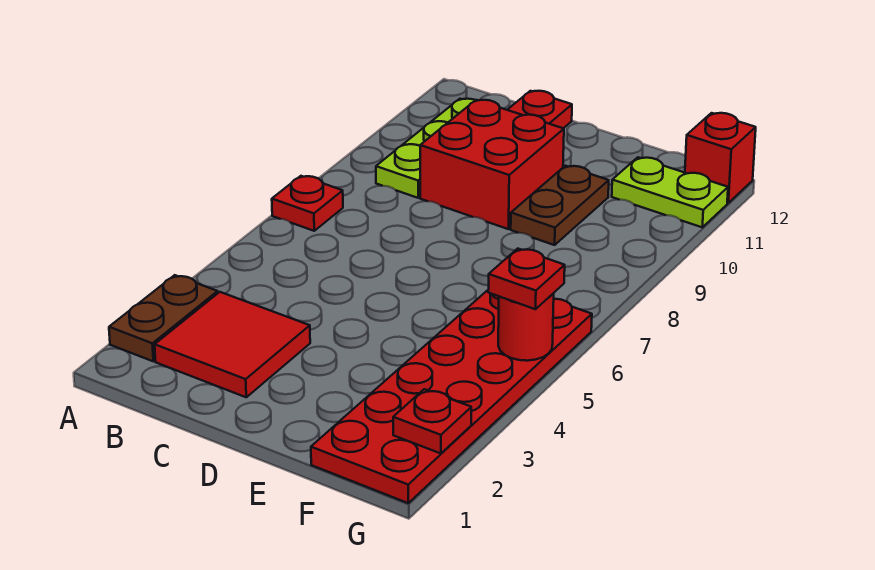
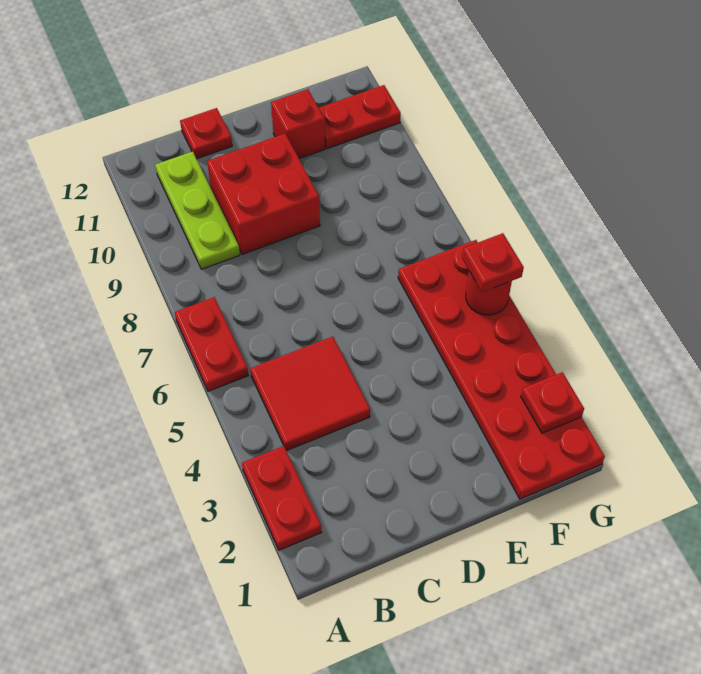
brown 1x2 plate [109,275,218,361] -> red 1x2 plate [242,446,322,550]
red 1x1 plate [272,176,343,231] -> red 1x2 plate [175,297,249,391]
red 2x2 tile [155,292,310,397] -> red 2x2 tile moved to [250,337,370,451]
brown 1x2 plate [511,166,609,245] -> none
lime 1x2 plate [612,157,728,227] -> red 1x2 plate [319,85,401,149]
red 1x1 brick [685,113,756,203] -> red 1x1 brick moved to [271,89,325,159]

